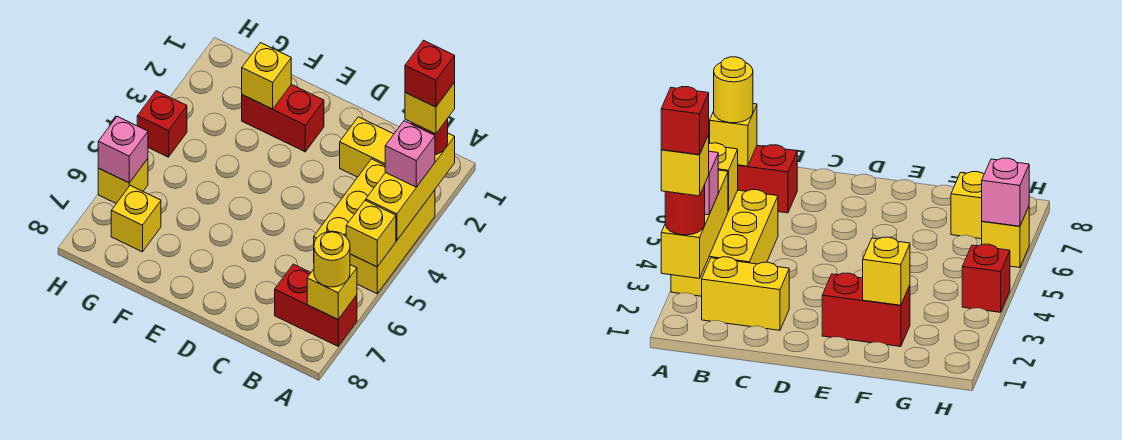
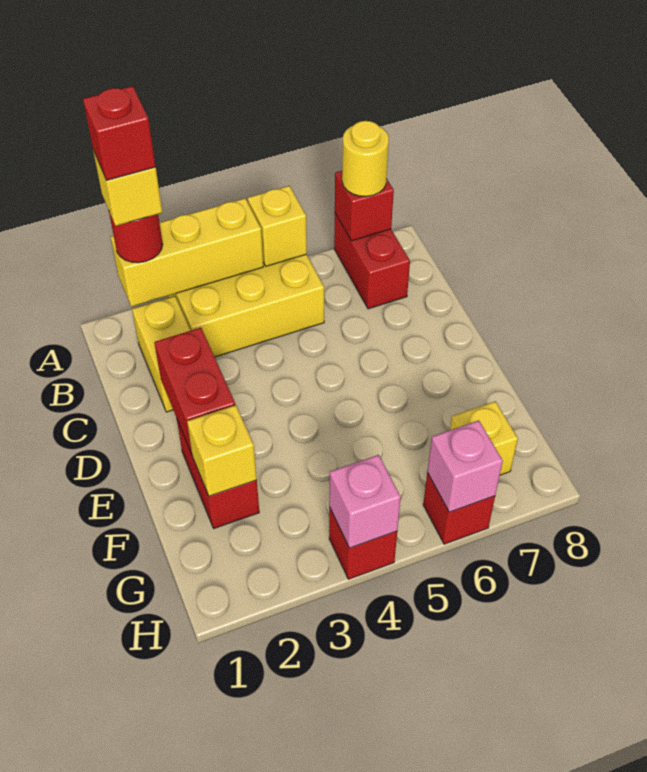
pink 1x1 brick [385,121,435,187] -> pink 1x1 brick moved to [329,455,401,548]
yellow 1x1 brick [307,265,357,319] -> red 1x1 brick [335,171,394,241]
none -> red 1x2 brick [154,328,235,454]
yellow 1x1 brick [98,159,148,204] -> red 1x1 brick [423,473,495,544]

